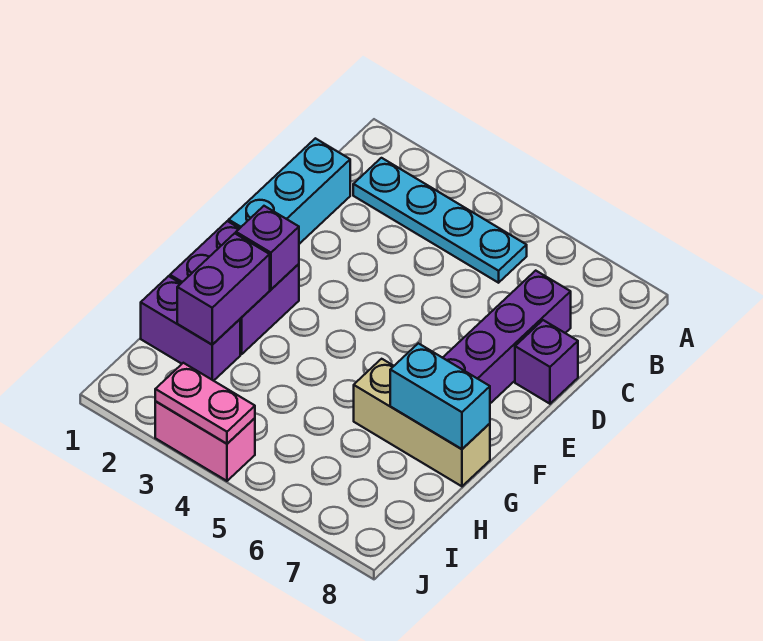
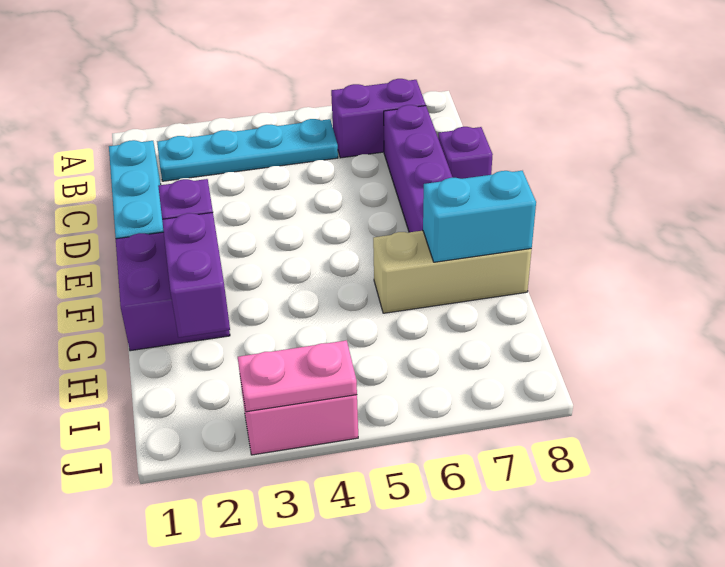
purple 1x2 brick [141,276,240,381] -> purple 1x2 brick moved to [331,79,426,158]

